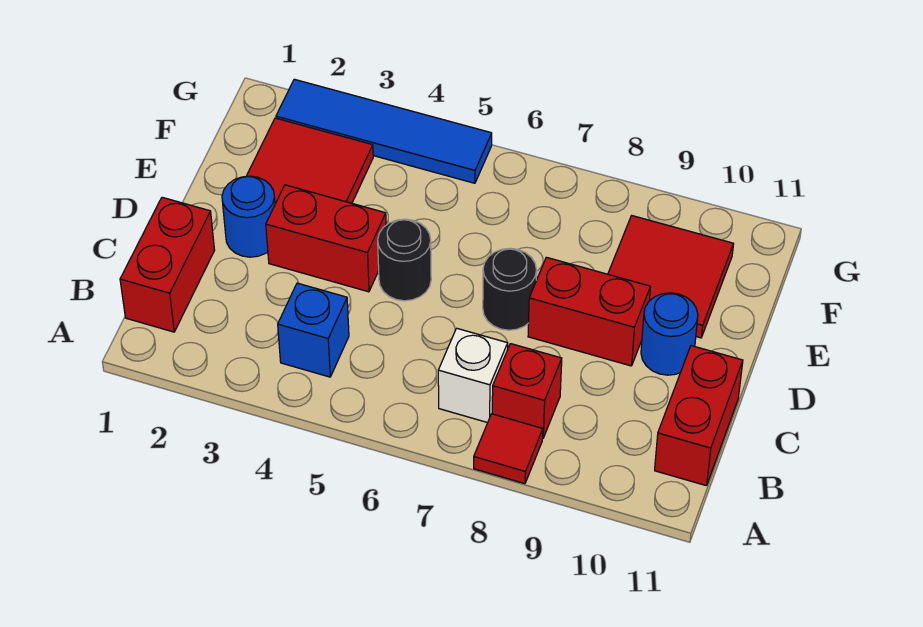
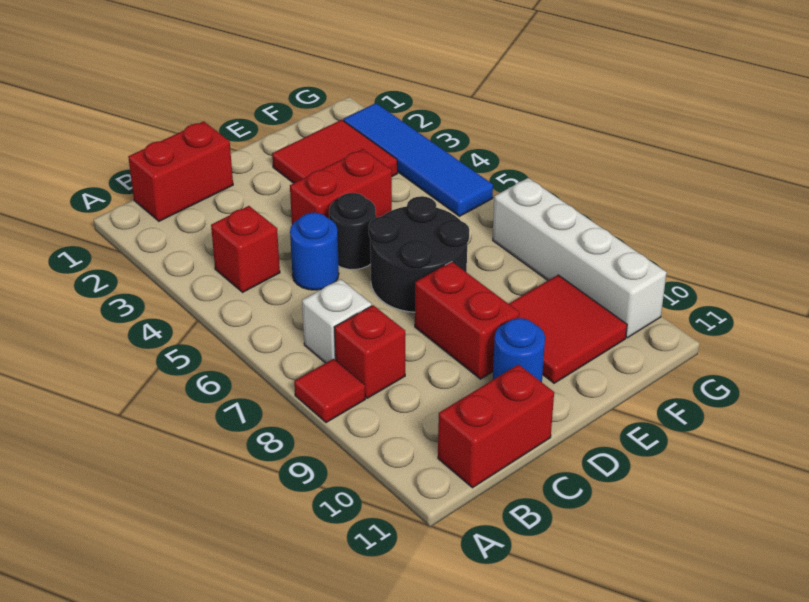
blue 1x1 brick [278,283,349,377] -> red 1x1 brick [211,206,280,292]
blue 1x1 round brick [222,176,275,257] -> blue 1x1 round brick moved to [290,213,339,290]
red 1x2 brick [266,185,386,292] -> red 1x2 brick turned to [290,149,392,225]
black 1x1 round brick [483,248,537,330] -> black 2x2 round brick [369,196,469,312]
none -> white 1x4 brick [493,178,667,338]

